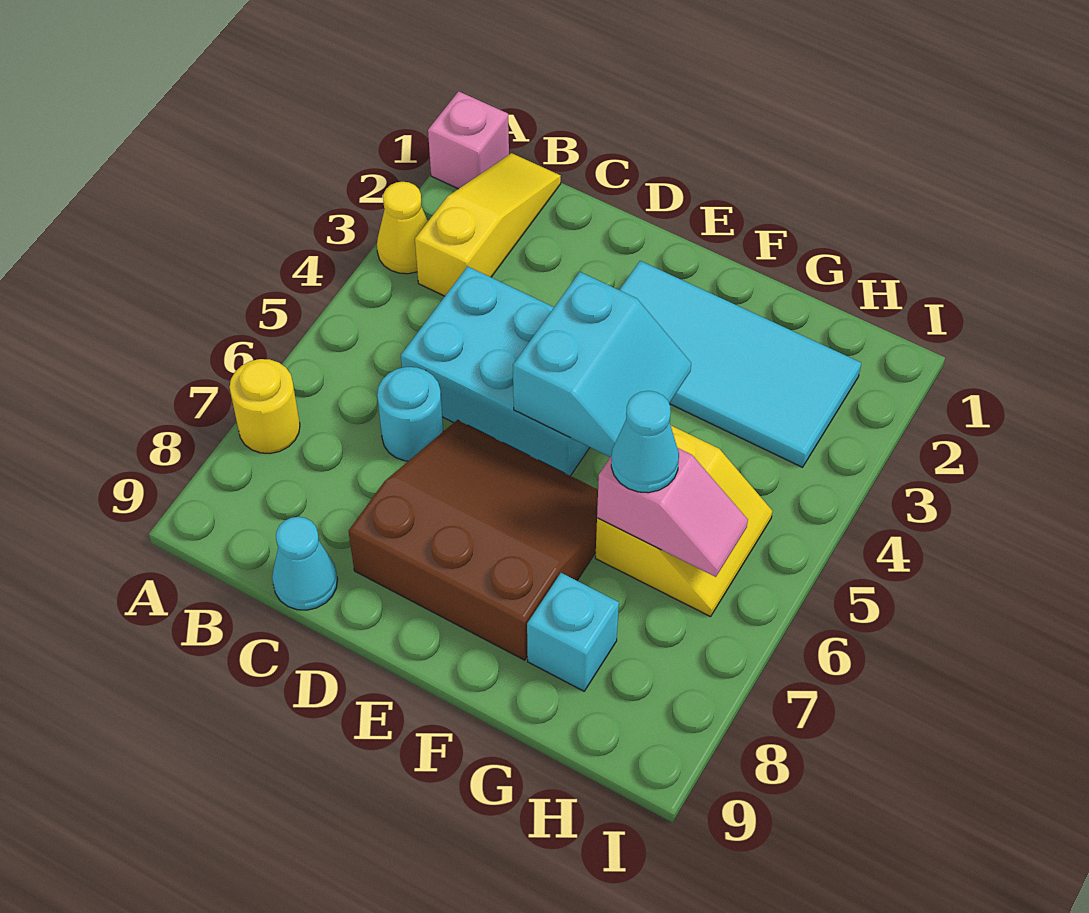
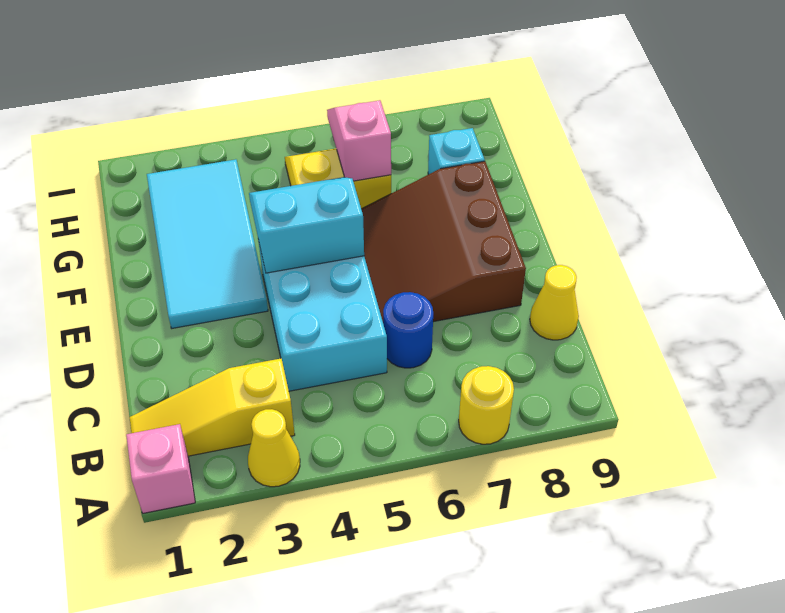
cyan 1x1 round brick [377,367,443,461] -> blue 1x1 round brick [383,292,433,368]
cyan 1x1 cone [272,517,338,610] -> yellow 1x1 cone [530,265,579,340]
cyan 1x1 cone [611,391,679,493] -> none

